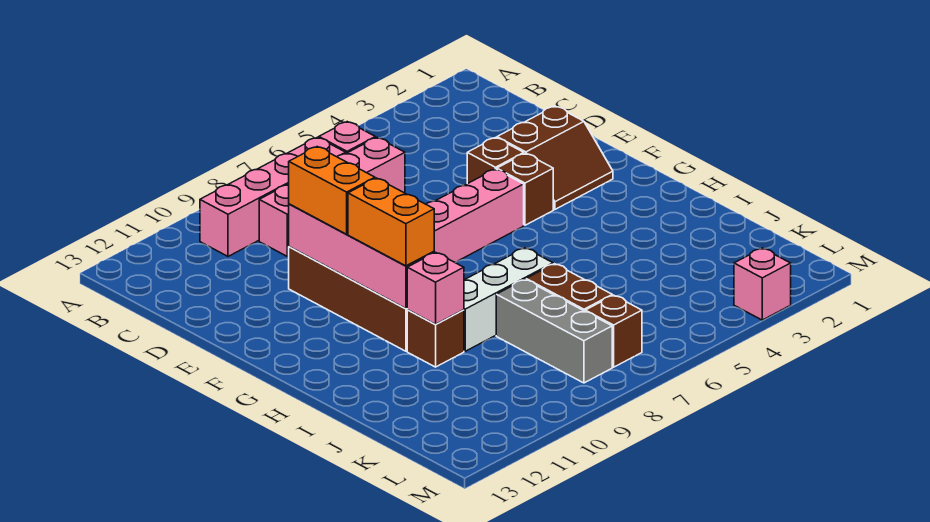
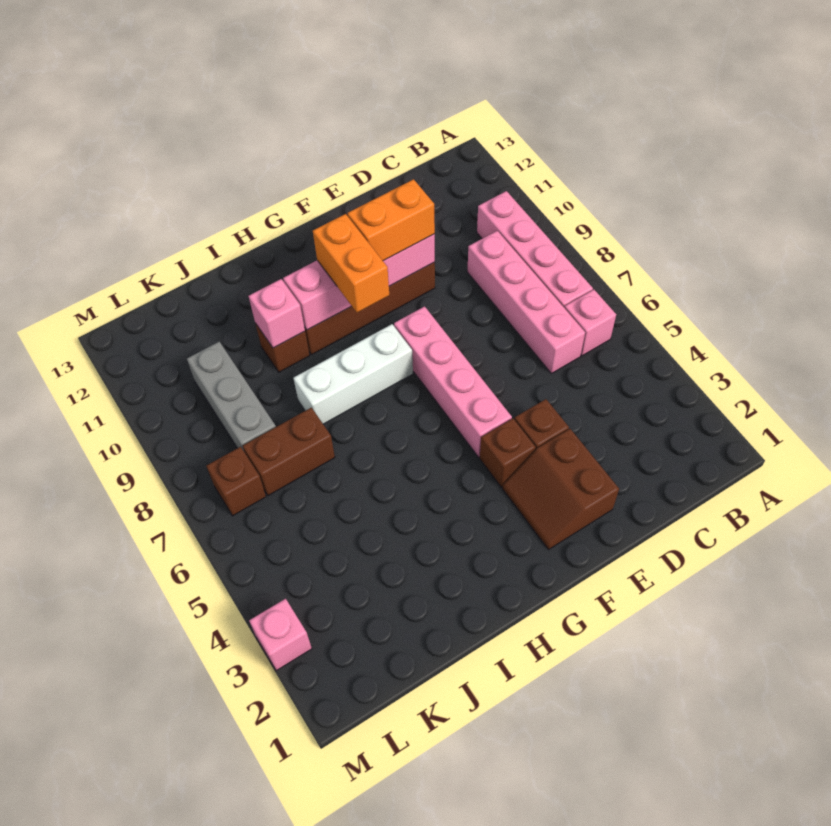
orange 1x2 brick [348,178,434,266] -> orange 1x2 brick turned to [313,214,389,313]
white 1x3 brick [464,248,553,351] -> white 1x3 brick turned to [293,324,413,424]
grey 1x3 brick [496,279,612,383] -> grey 1x3 brick turned to [187,342,276,451]

